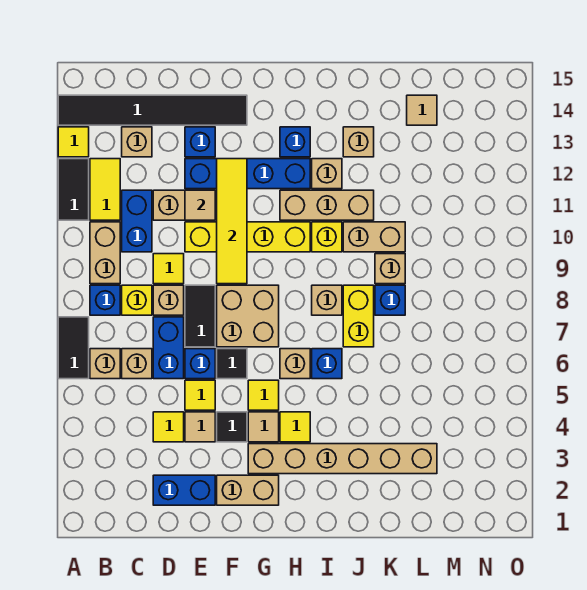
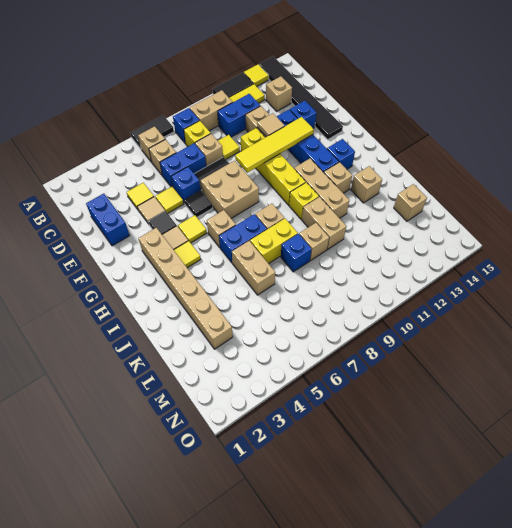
tan 1x2 brick [217,475,279,505] -> tan 1x2 brick moved to [232,241,275,295]
blue 1x1 brick [312,349,342,379] -> blue 1x2 brick [219,214,267,263]
tan 1x1 tile [407,95,437,125] -> tan 1x1 brick [394,184,427,221]

